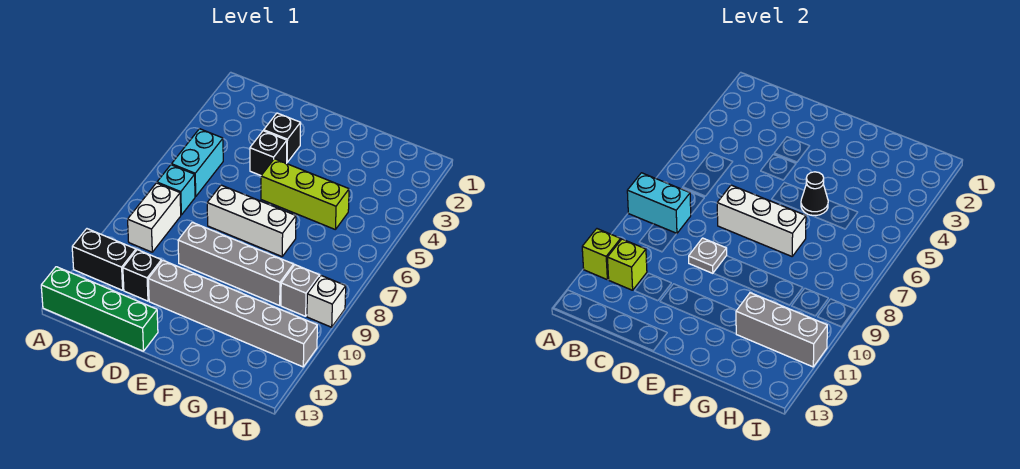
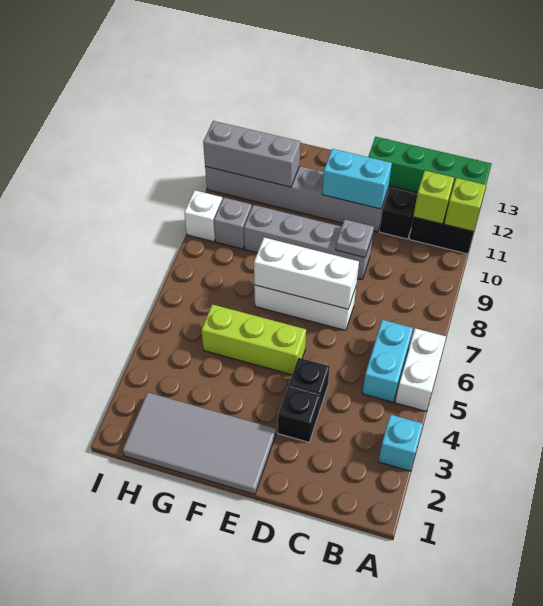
cyan 1x2 brick [627,173,691,234] -> cyan 1x2 brick moved to [322,149,392,209]
cyan 1x1 brick [157,165,195,215] -> cyan 1x1 brick moved to [378,415,423,471]
white 1x2 brick [128,183,181,252] -> white 1x2 brick moved to [395,328,446,411]
none -> grey 2x4 tile [123,392,276,494]
black 1x1 cone [801,172,828,215] -> none

